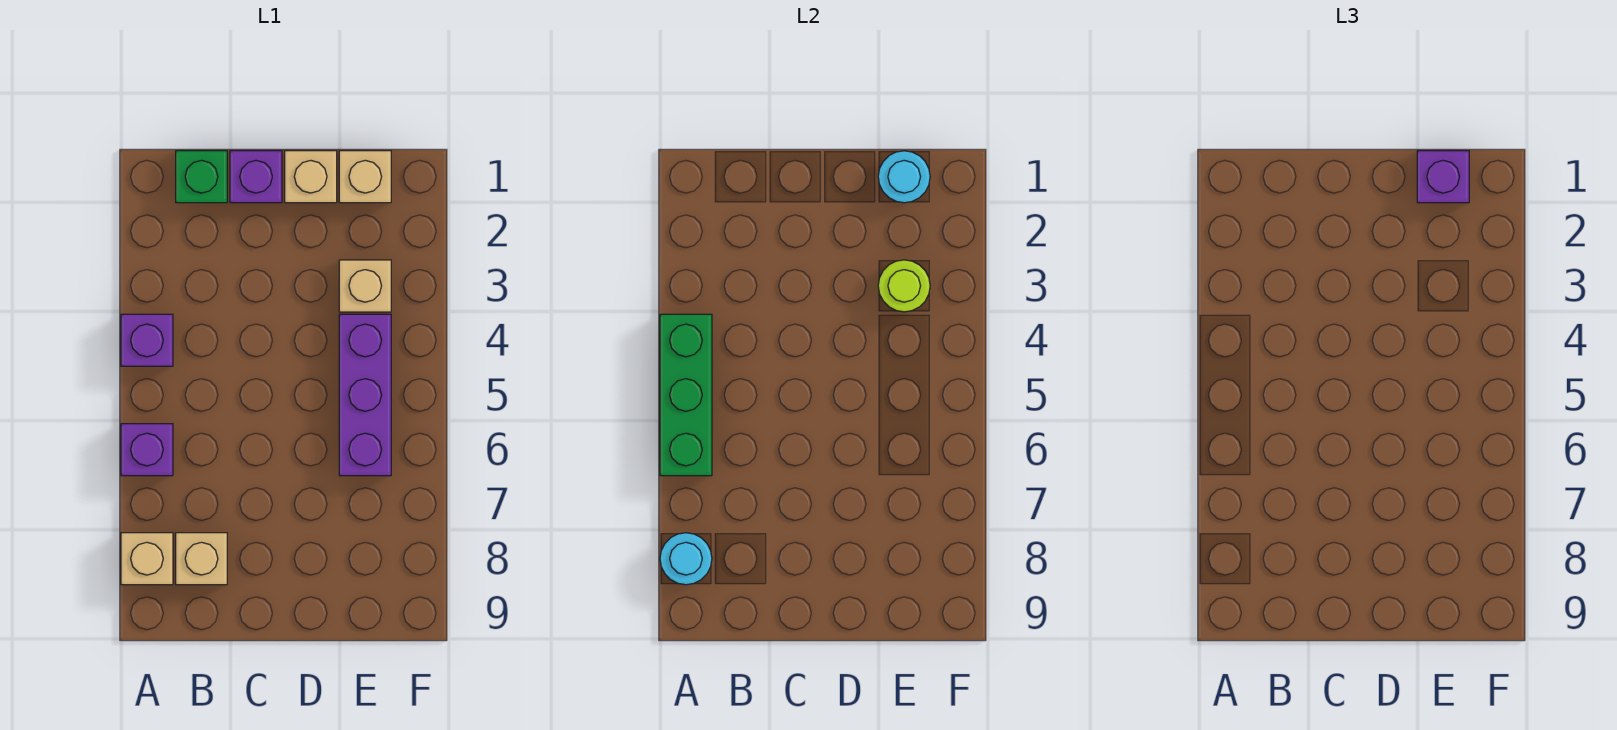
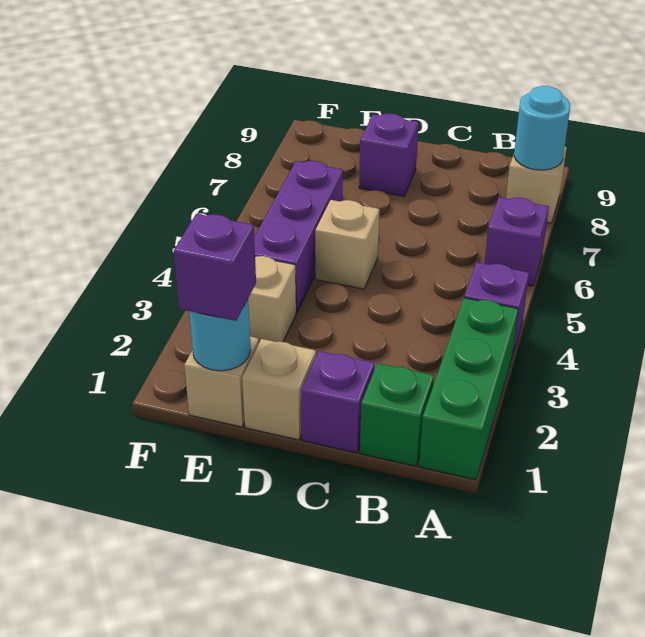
green 1x3 brick [660,314,712,476] -> green 1x3 brick moved to [419,298,518,480]
tan 1x1 brick [176,533,227,585] -> tan 1x1 brick moved to [315,200,379,289]
none -> purple 1x1 brick [359,114,418,196]
lime 1x1 round brick [878,260,930,312] -> none

